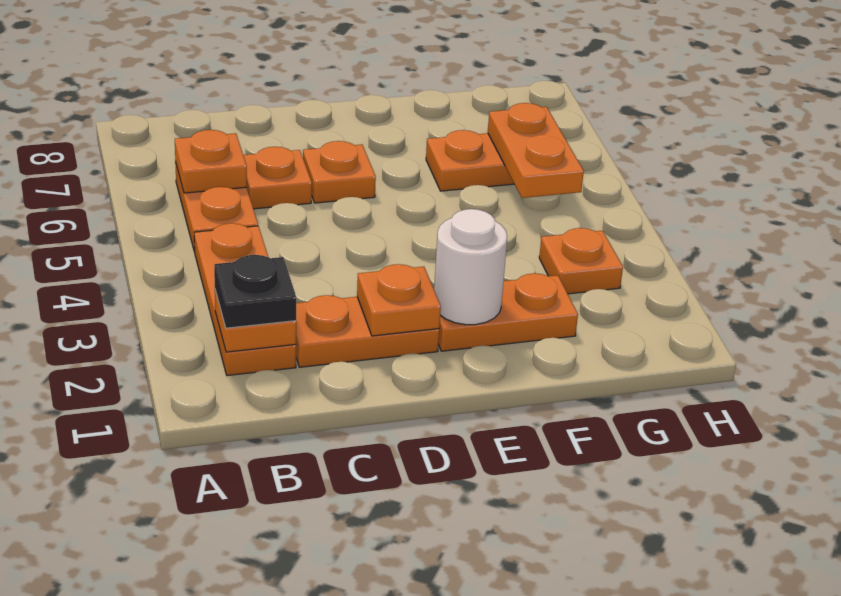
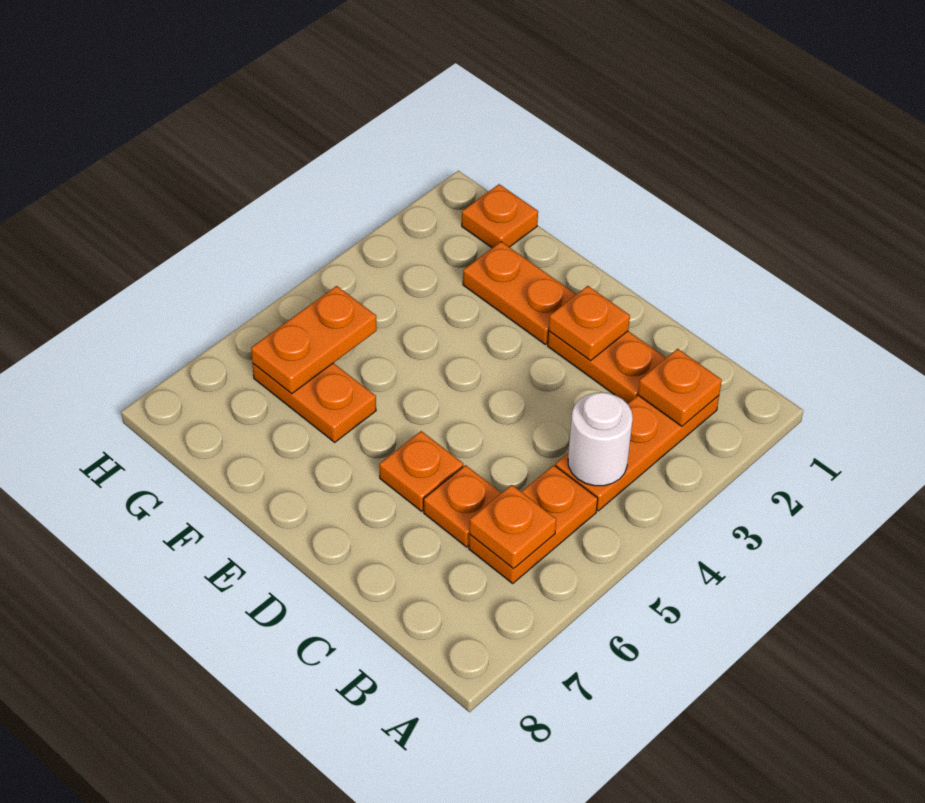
black 1x1 plate [214,255,296,328] -> none
white 1x1 round brick [434,209,507,325] -> white 1x1 round brick moved to [568,392,633,486]
orange 1x1 plate [539,228,623,294] -> orange 1x1 plate moved to [462,184,538,248]

